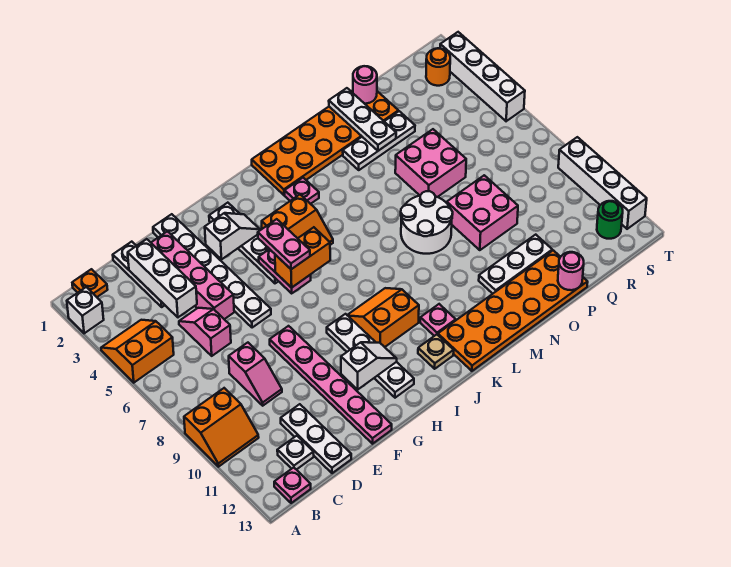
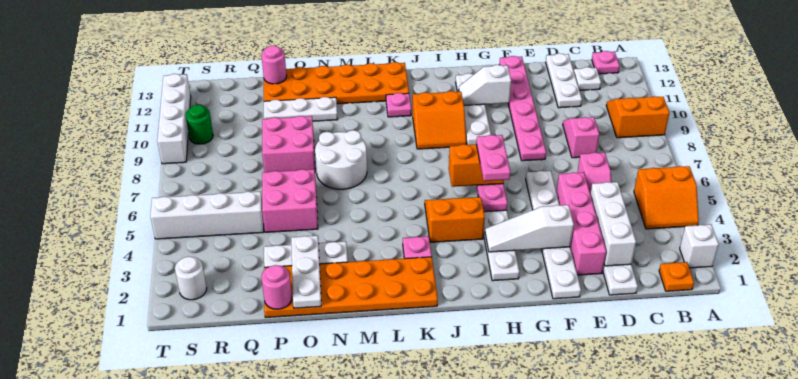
white 1x2 slope [205,213,260,259] -> white 1x3 slope [485,205,574,252]
tan 1x1 plate [418,335,454,369] -> none
orange 1x1 round brick [426,48,450,86] -> white 1x1 round brick [175,257,207,300]
green 1x1 round brick [597,201,623,239] -> green 1x1 round brick moved to [185,105,213,144]
white 1x4 brick [440,32,525,121] -> white 1x4 brick turned to [150,192,264,239]

